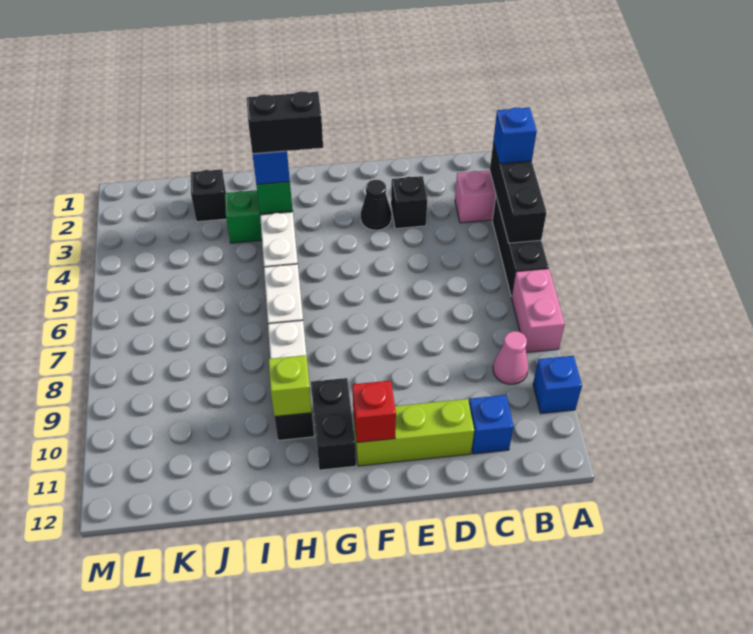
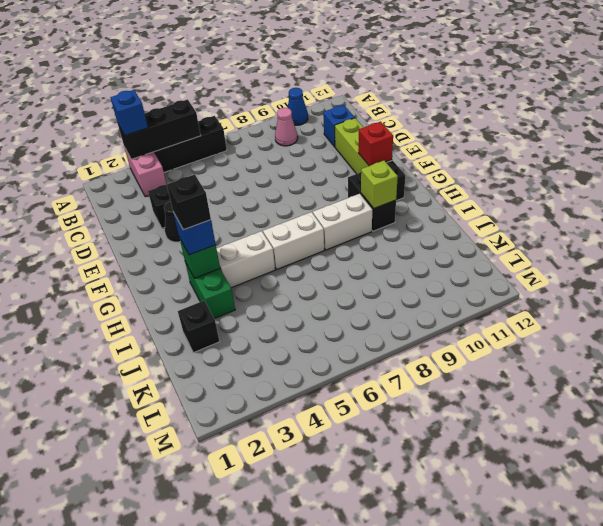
pink 1x2 brick [511,269,565,353] -> none
blue 1x1 brick [533,356,582,414] -> blue 1x1 cone [287,88,308,125]
black 1x2 brick [247,91,323,154] -> black 1x1 brick [167,175,211,230]

